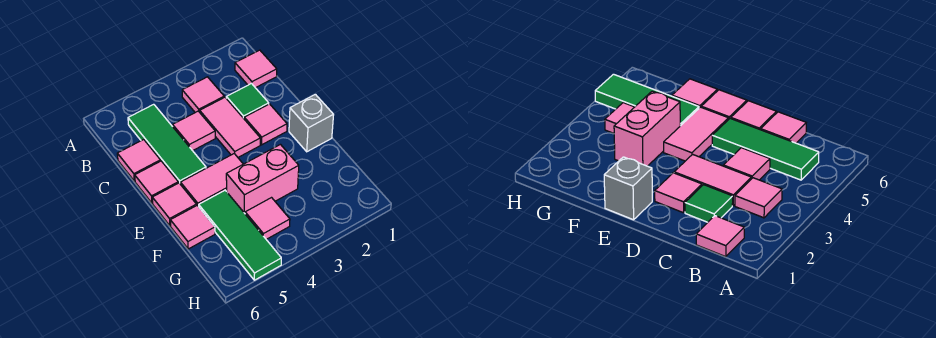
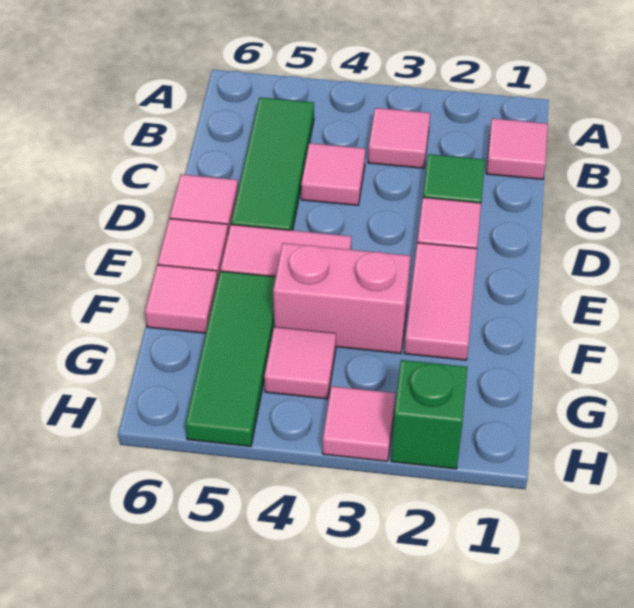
pink 1x2 tile [200,97,260,157] -> pink 1x2 tile moved to [404,243,477,360]
pink 1x1 tile [117,139,160,181] -> pink 1x1 tile moved to [323,386,395,461]
grey 1x1 brick [289,94,333,152] -> none
none -> green 1x1 brick [391,360,467,469]

